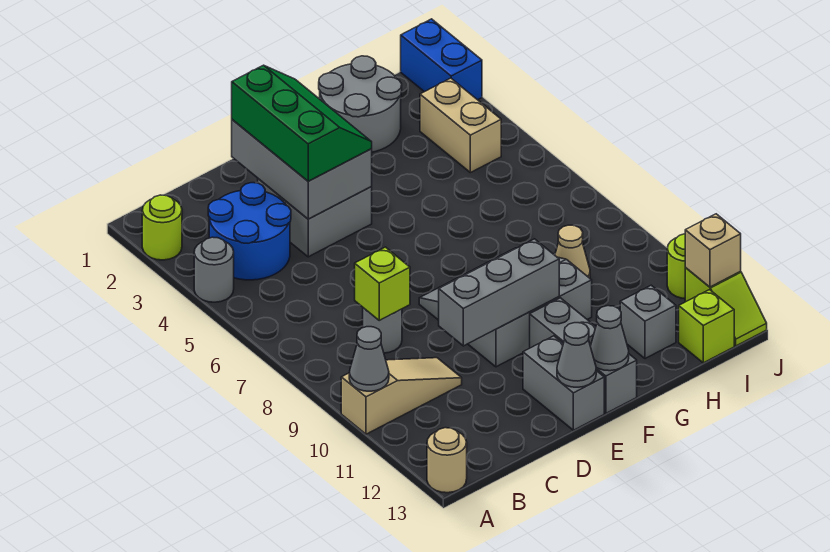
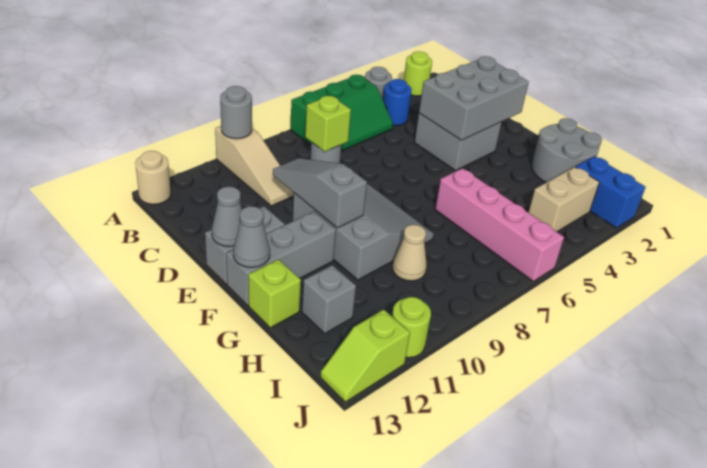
grey 1x1 cone [349,327,389,391] -> grey 1x1 round brick [220,86,252,139]
blue 2x2 round brick [208,183,291,280] -> blue 1x1 round brick [383,79,412,125]
green 2x3 slope [232,65,372,181] -> green 2x3 slope moved to [290,75,393,151]
grey 1x3 brick [439,239,559,346] -> grey 1x3 slope [273,158,367,228]
none -> pink 1x4 brick [435,168,564,281]
lime 1x1 brick [679,290,734,363] -> lime 1x1 brick moved to [248,259,301,328]
blue 1x2 brick [401,19,482,100] -> blue 1x2 brick turned to [576,156,646,228]
tan 1x1 brick [685,214,741,287] -> none

